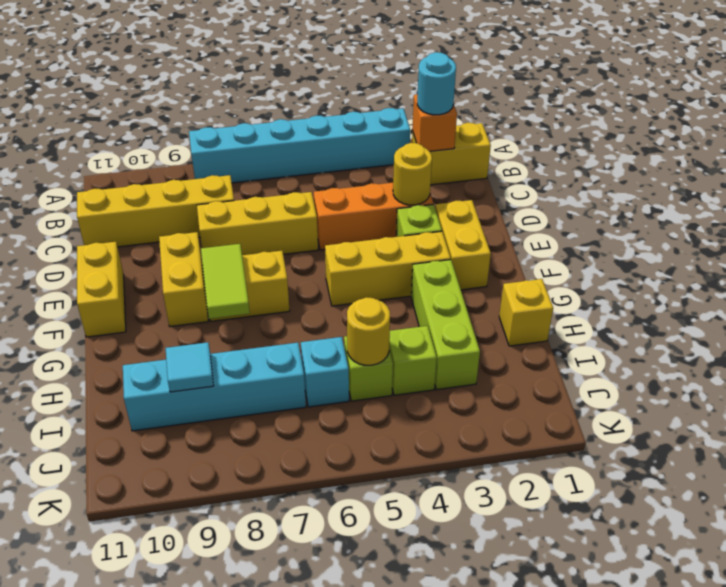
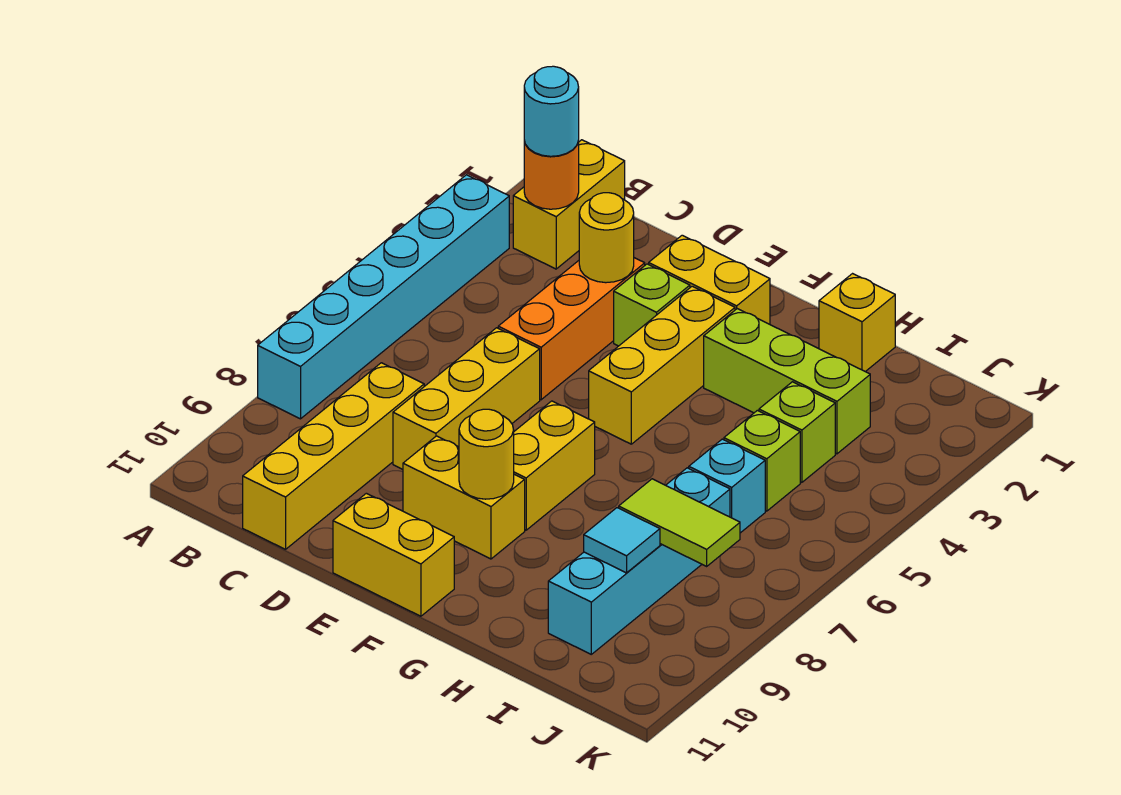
orange 1x1 brick [412,95,457,151] -> orange 1x1 round brick [524,141,579,209]
lime 1x2 tile [201,244,250,319] -> lime 1x2 tile moved to [619,479,740,566]
yellow 1x1 round brick [347,297,390,365] -> yellow 1x1 round brick moved to [459,409,514,499]

